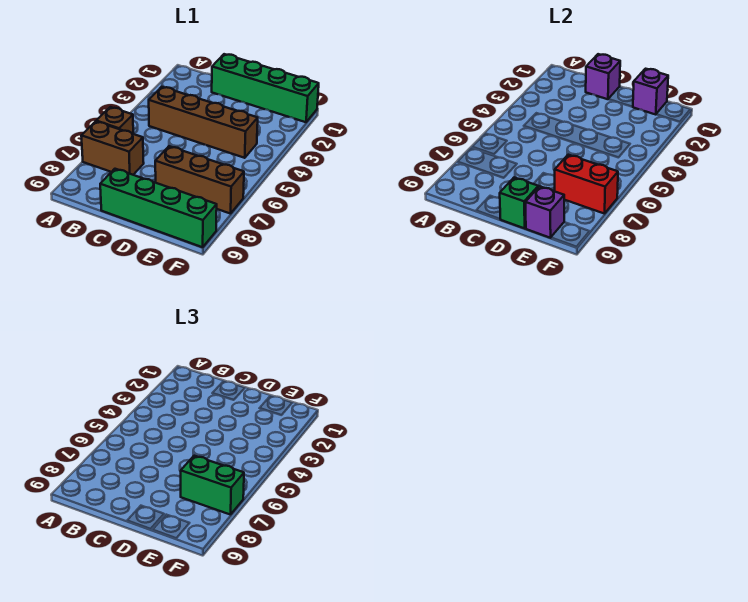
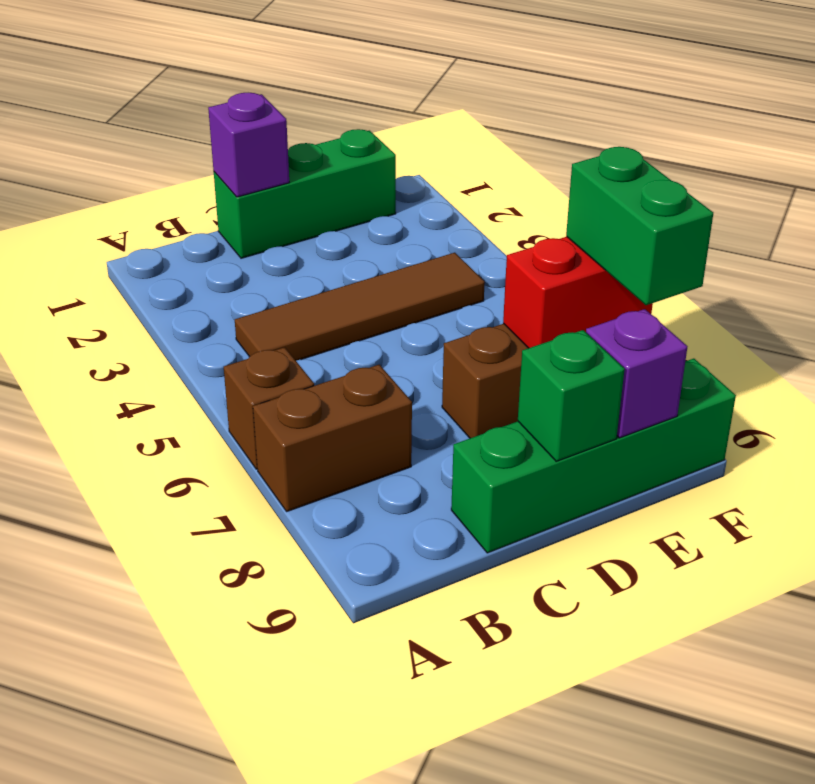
brown 1x4 brick [149,87,258,158] -> brown 1x4 tile [235,253,485,361]
green 1x4 brick [212,54,319,122] -> green 1x3 brick [214,129,396,258]
purple 1x1 brick [633,69,668,114] -> none
green 1x2 brick [181,456,244,515] -> green 1x2 brick turned to [566,147,713,305]

